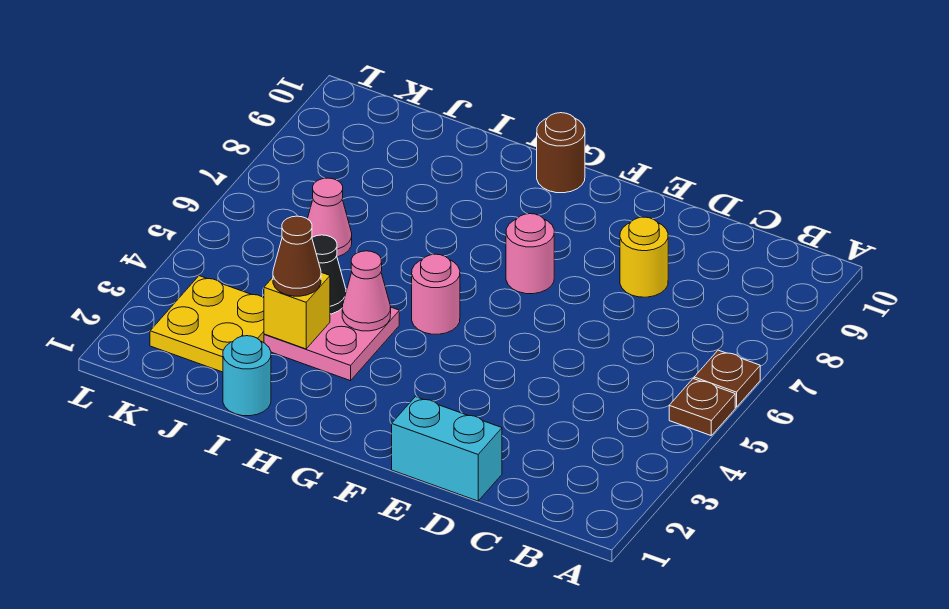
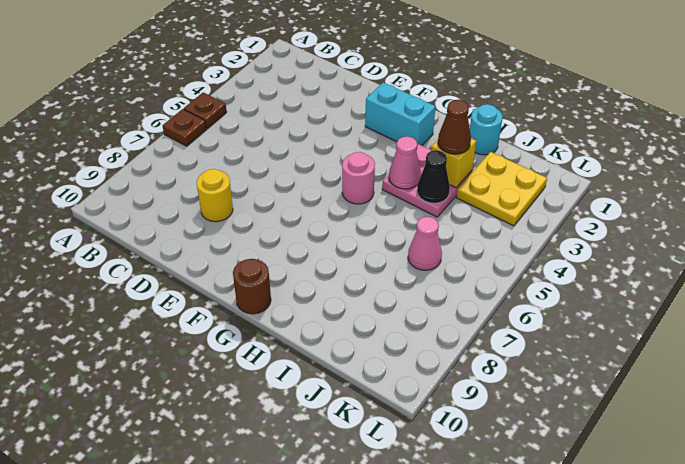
cyan 1x2 brick [392,397,502,501] -> cyan 1x2 brick moved to [365,82,436,145]
pink 1x1 round brick [506,214,554,294] -> none

